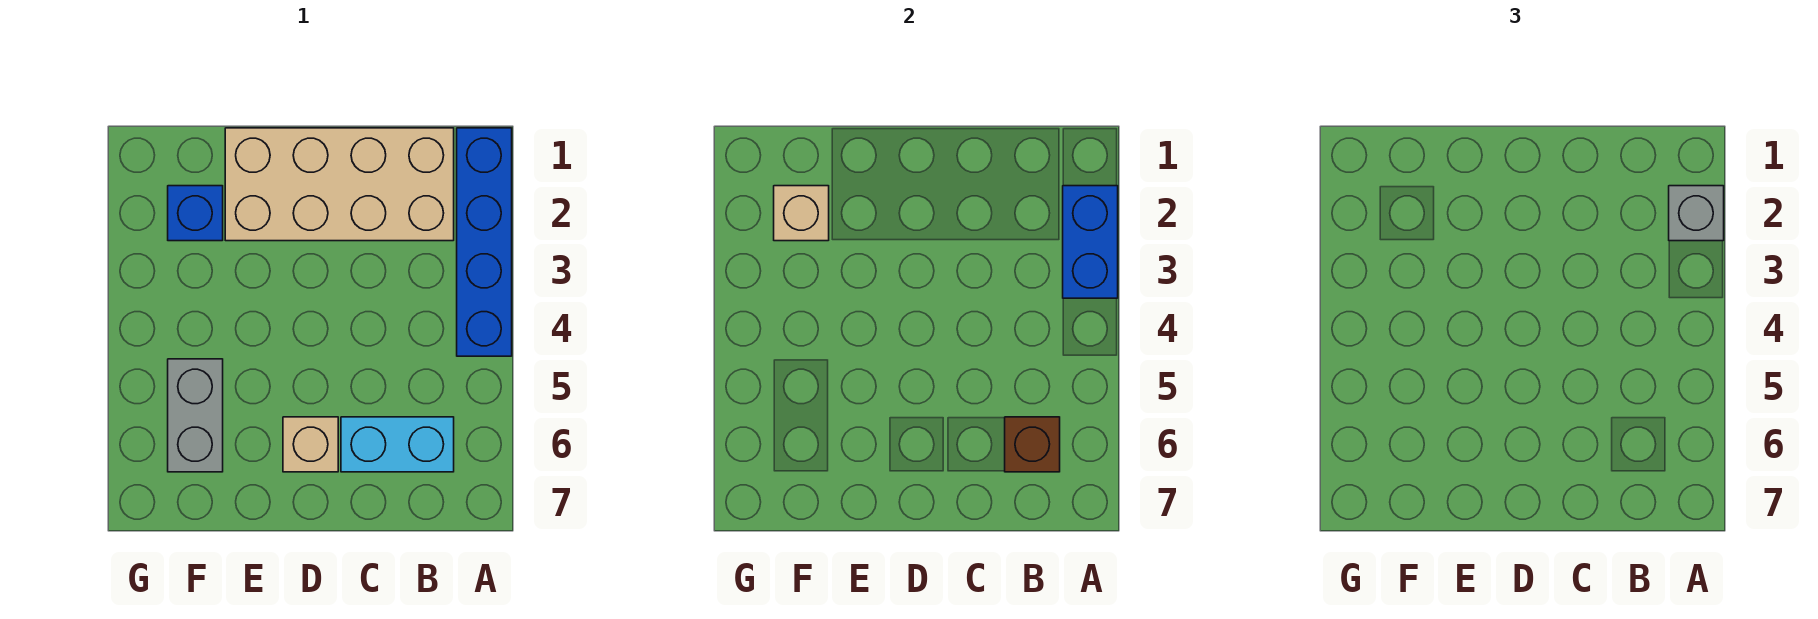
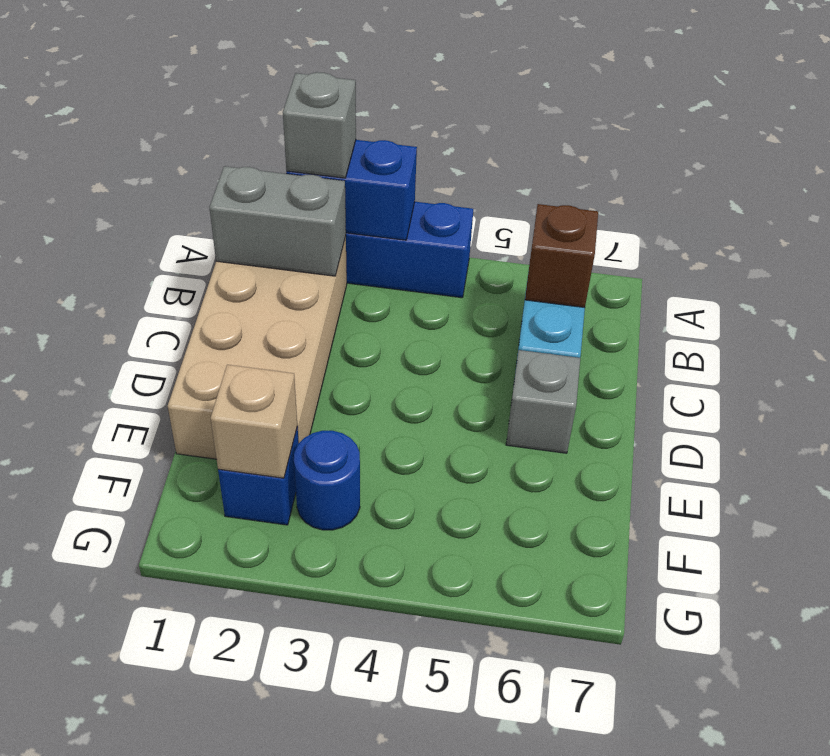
tan 1x1 brick [283,417,338,472] -> grey 1x1 brick [506,350,580,453]
none -> blue 1x1 round brick [294,431,360,530]
grey 1x2 brick [168,359,223,472] -> grey 1x2 brick moved to [209,166,346,276]

